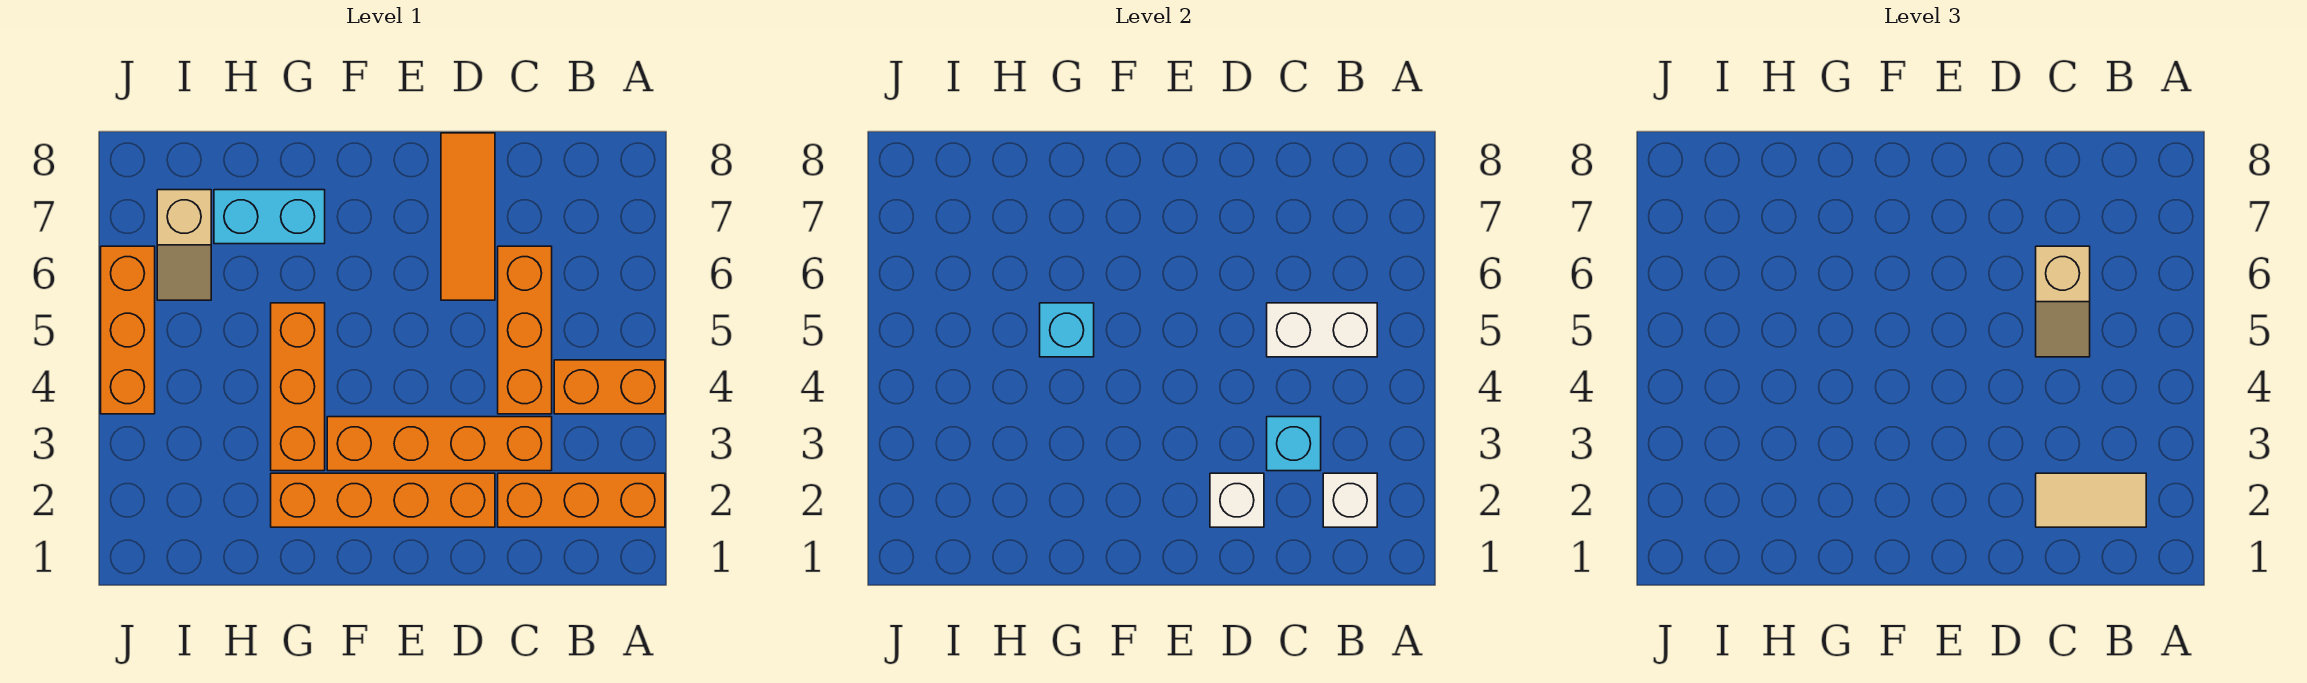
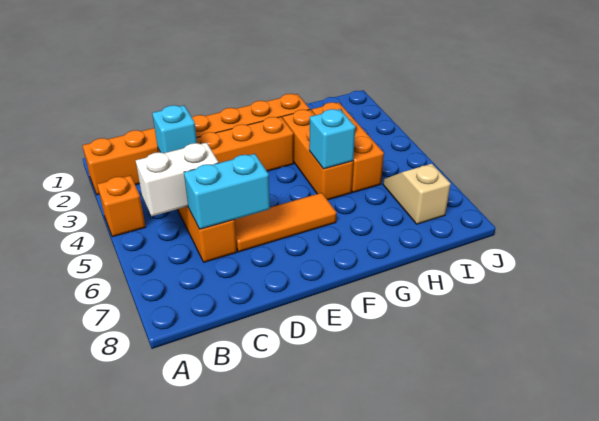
orange 1x2 brick [554,360,665,414] -> orange 1x1 brick [97,175,145,237]
white 1x1 brick [1323,473,1377,527] -> none
tan 1x2 tile [2036,473,2146,527] -> none
tan 1x2 slope [2036,246,2090,357] -> none
white 1x1 brick [1210,473,1264,527] -> none
orange 1x3 tile [441,133,495,300] -> orange 1x3 tile turned to [234,193,337,252]
cyan 1x2 brick [214,190,325,244] -> cyan 1x2 brick moved to [184,154,270,229]
orange 1x3 brick [101,246,155,414] -> orange 1x3 brick moved to [312,102,384,192]

